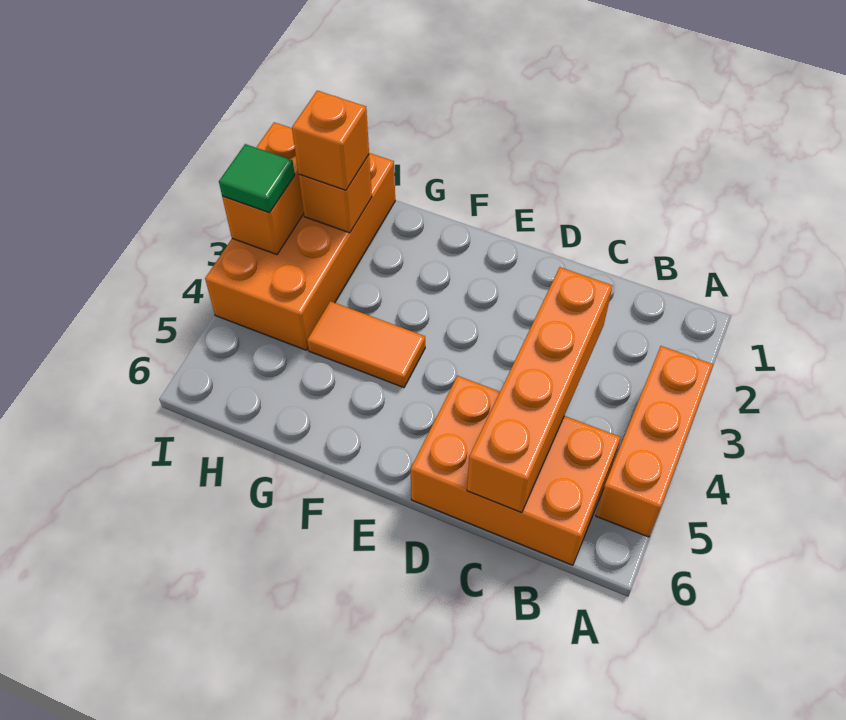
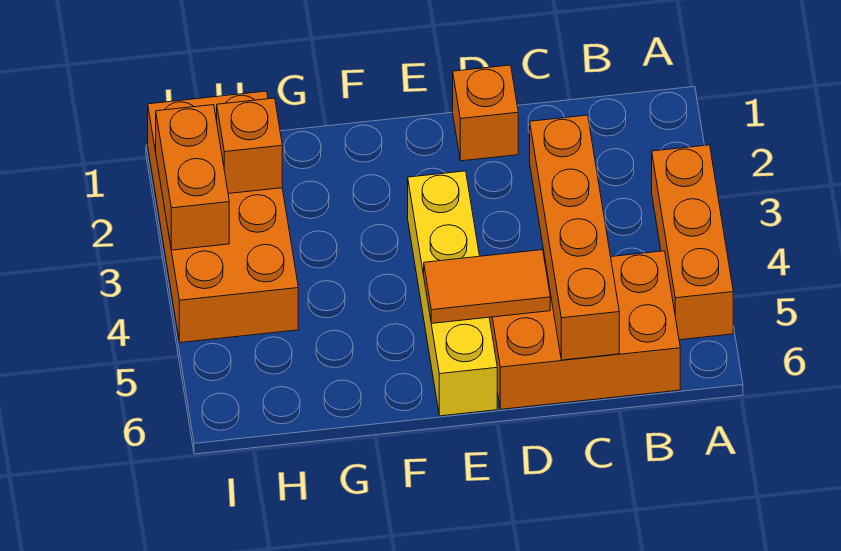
none -> yellow 1x4 brick [408,171,497,416]
orange 1x2 tile [307,301,425,388] -> orange 1x2 tile moved to [424,250,550,324]
orange 1x1 brick [292,91,369,190] -> orange 1x1 brick moved to [453,65,518,161]
green 1x1 tile [219,144,295,213] -> none

